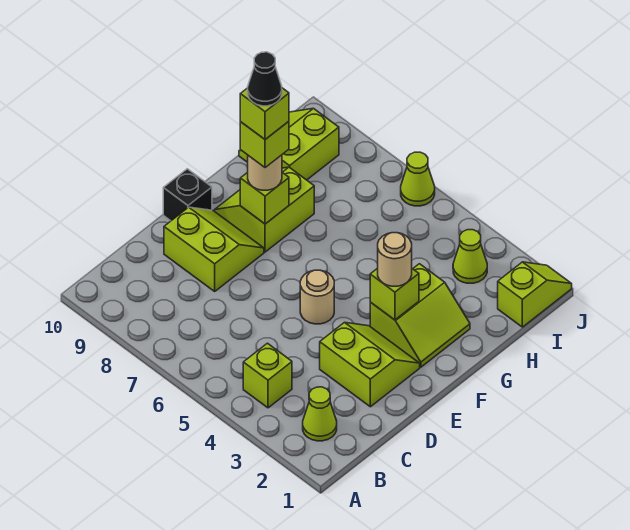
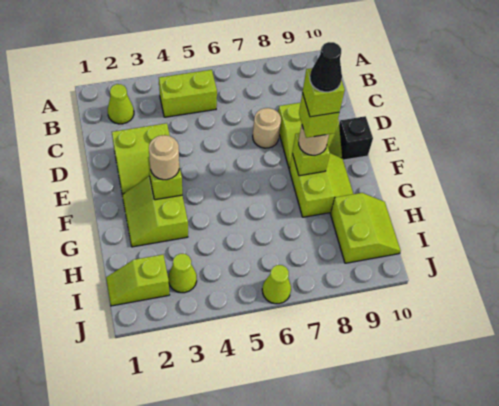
lime 1x1 brick [243,343,292,408] -> lime 1x2 brick [159,70,217,117]
tan 1x1 round brick [300,270,334,324] -> tan 1x1 round brick moved to [253,108,281,148]
lime 1x2 slope [498,262,572,327] -> lime 1x2 slope turned to [106,255,170,306]

